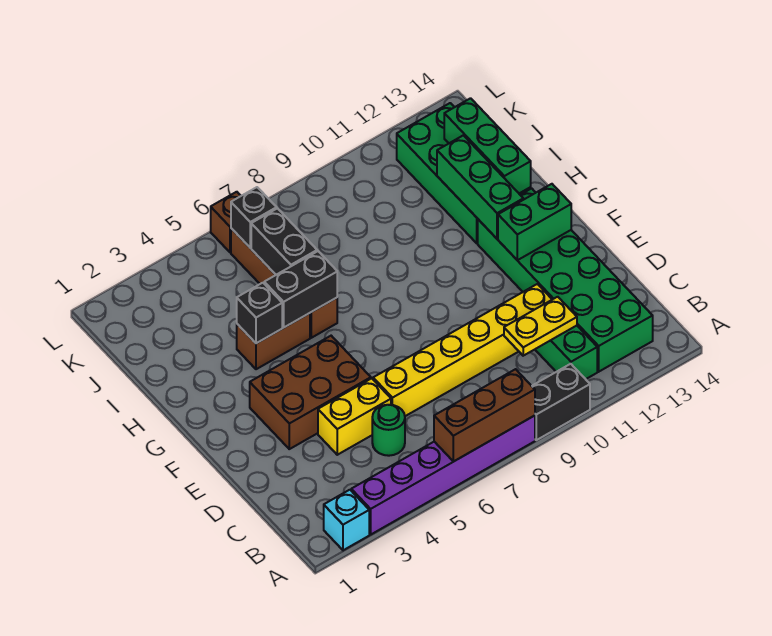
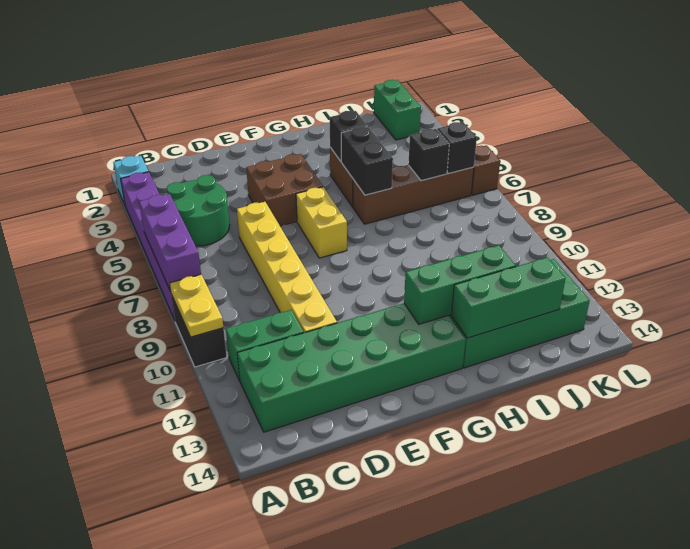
brown 1x3 brick [434,369,535,461] -> purple 1x3 brick [139,194,201,291]
green 1x1 round brick [372,405,405,456] -> green 2x2 round brick [167,175,230,246]
yellow 1x2 plate [504,297,577,356] -> yellow 1x2 plate moved to [170,274,223,337]
yellow 1x2 brick [318,378,391,455] -> yellow 1x2 brick moved to [296,187,347,258]
brown 2x3 brick [250,336,371,449] -> brown 2x2 brick [246,154,323,226]
green 1x2 brick [498,184,571,260] -> green 1x2 brick moved to [374,80,421,140]
black 1x2 brick [251,208,317,275] -> black 1x1 brick [408,129,449,181]

